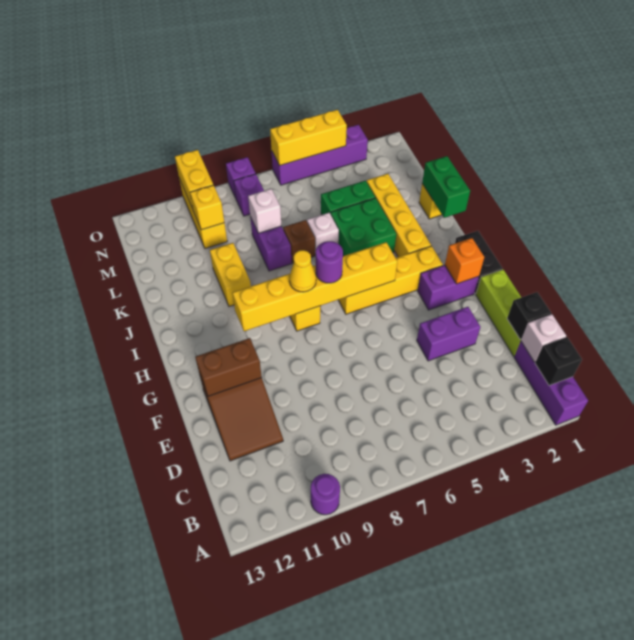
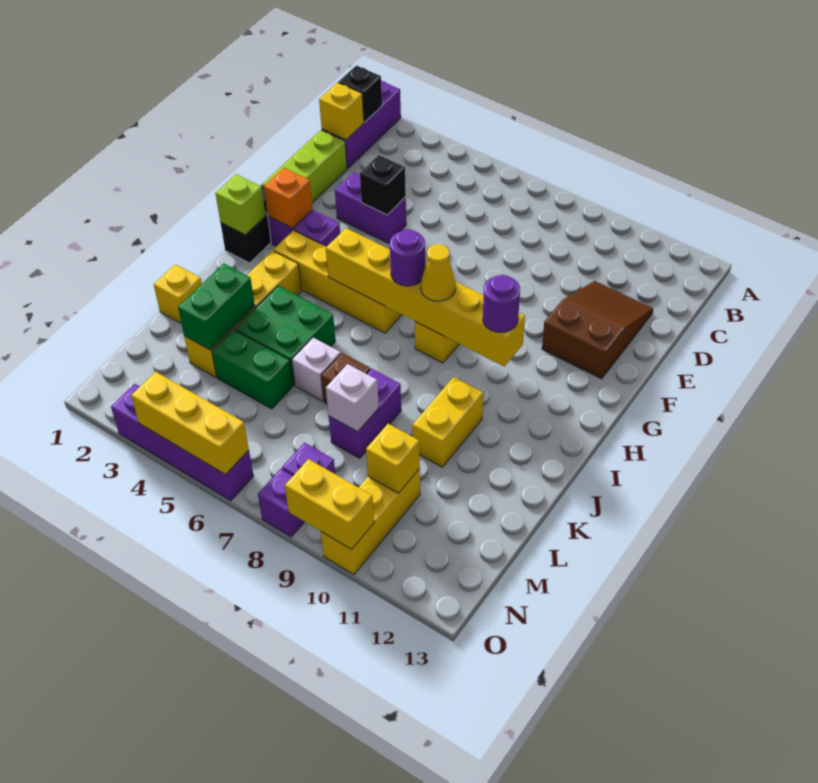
purple 1x1 round brick [311,474,340,515] -> purple 1x1 round brick moved to [483,275,520,333]
white 1x1 brick [521,314,566,362] -> yellow 1x1 brick [319,83,364,140]
black 1x1 brick [507,292,551,339] -> black 1x1 brick moved to [360,155,406,215]
brown 1x2 brick [195,338,262,396] -> none
none -> lime 1x1 brick [215,174,265,235]
green 1x2 brick [422,156,470,218] -> green 1x2 brick moved to [178,264,255,350]
yellow 1x2 brick [175,150,213,209] -> yellow 1x2 brick turned to [285,459,374,549]

